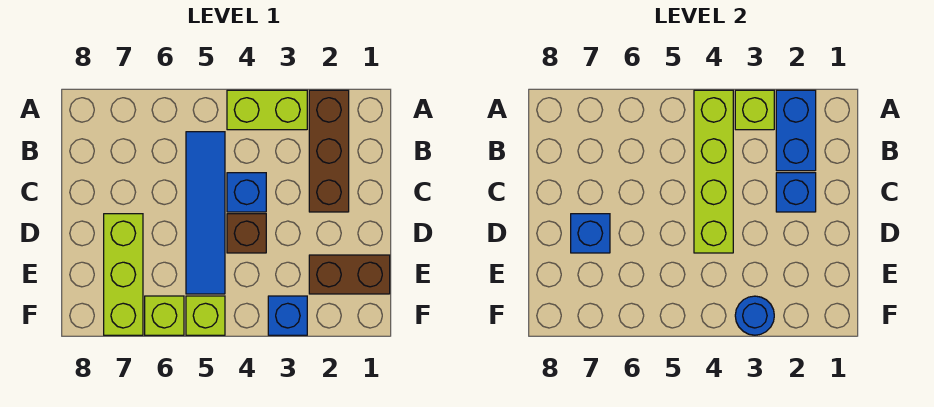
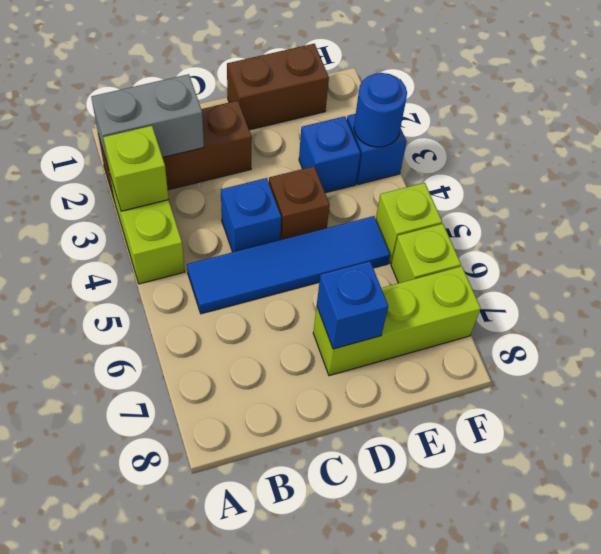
blue 1x2 brick [776,90,816,171] -> grey 1x2 brick [91,74,204,165]
lime 1x4 brick [694,90,733,253] -> none
blue 1x1 brick [776,173,816,212] -> blue 1x1 brick moved to [299,116,360,193]
brown 1x2 brick [309,255,390,294] -> brown 1x2 brick turned to [227,44,329,130]

